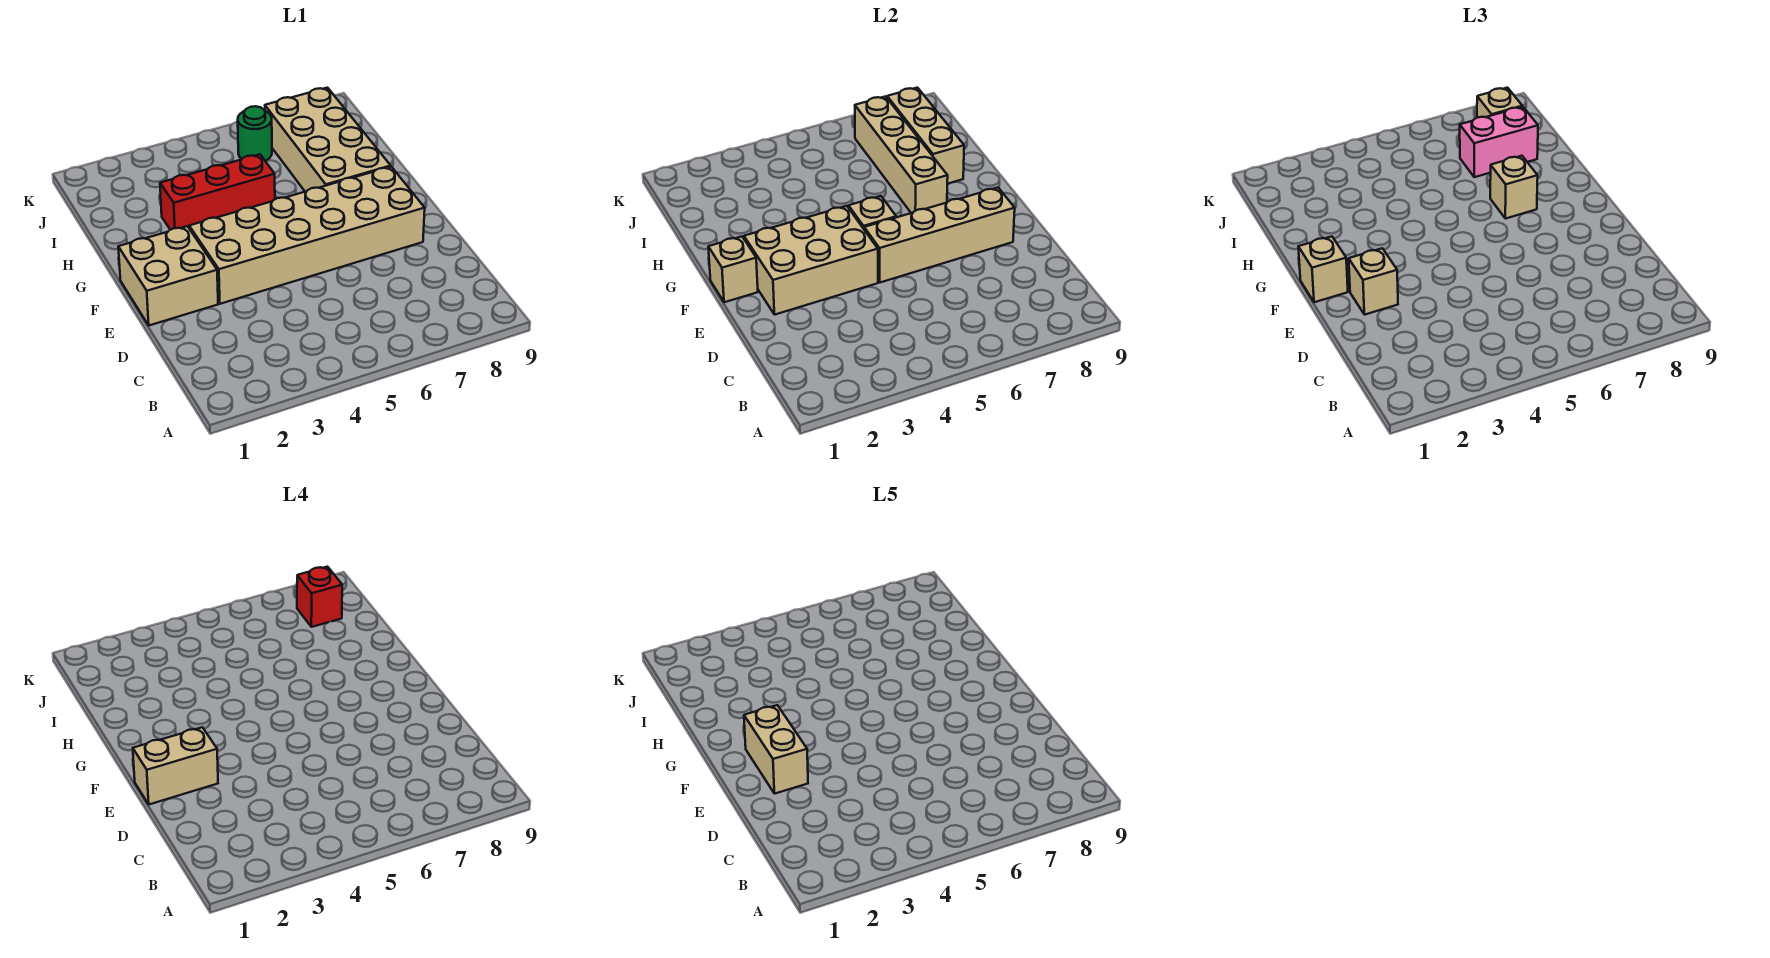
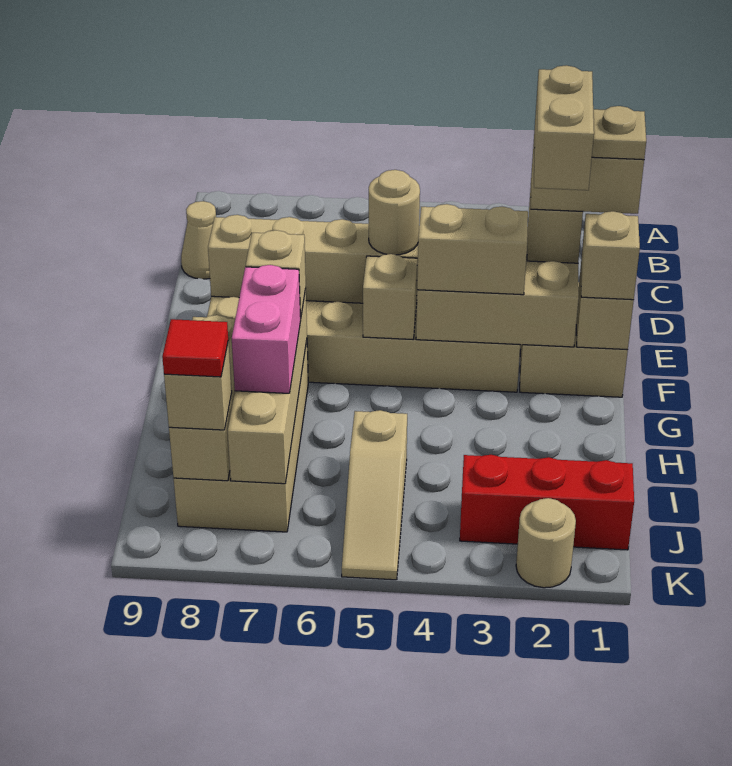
none -> tan 1x1 cone [181,201,216,279]
none -> tan 1x1 plate [592,106,646,160]
none -> tan 1x1 round brick [369,170,420,255]
none -> tan 1x2 brick [417,204,528,295]
red 1x3 brick [160,154,275,230] -> red 1x3 brick moved to [460,455,634,550]
none -> tan 1x3 slope [342,410,407,580]
pink 1x2 brick [1460,107,1538,177] -> pink 1x2 brick turned to [232,265,301,393]
green 1x1 round brick [238,106,272,161] -> none
red 1x1 brick [297,567,342,627] -> red 1x1 tile [162,319,228,377]
none -> tan 1x1 round brick [516,498,576,588]

